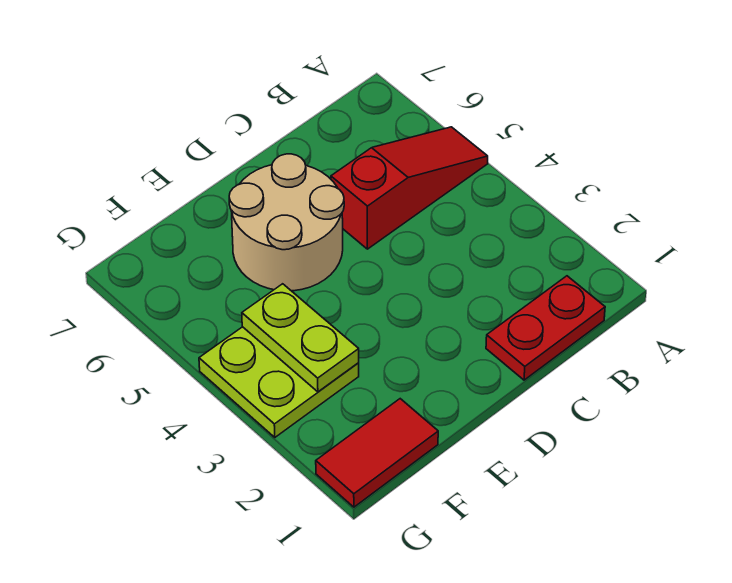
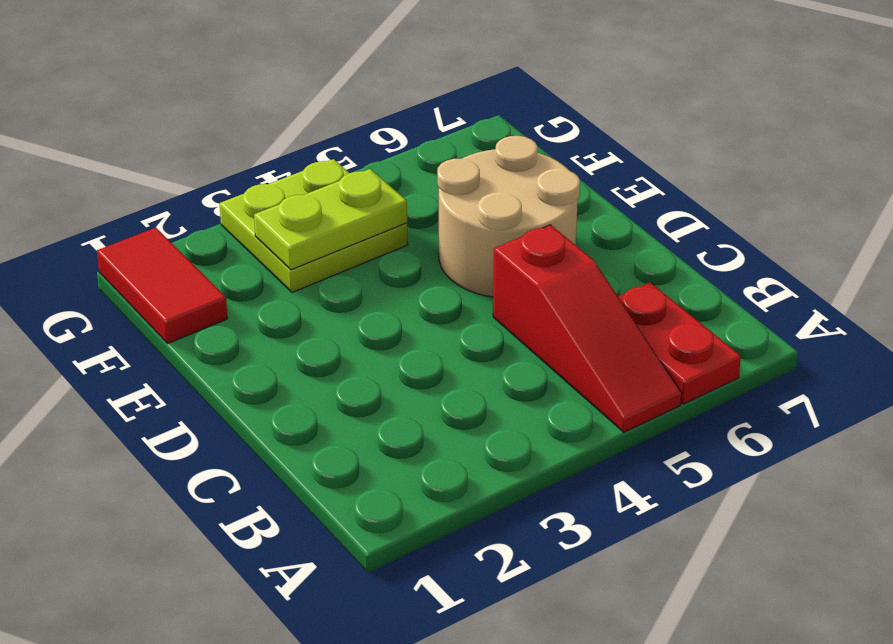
red 1x2 plate [486,276,605,380] -> red 1x2 plate moved to [618,282,741,404]

